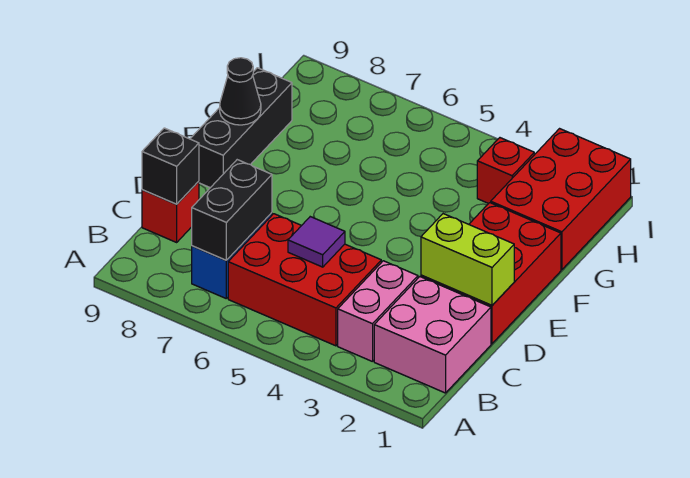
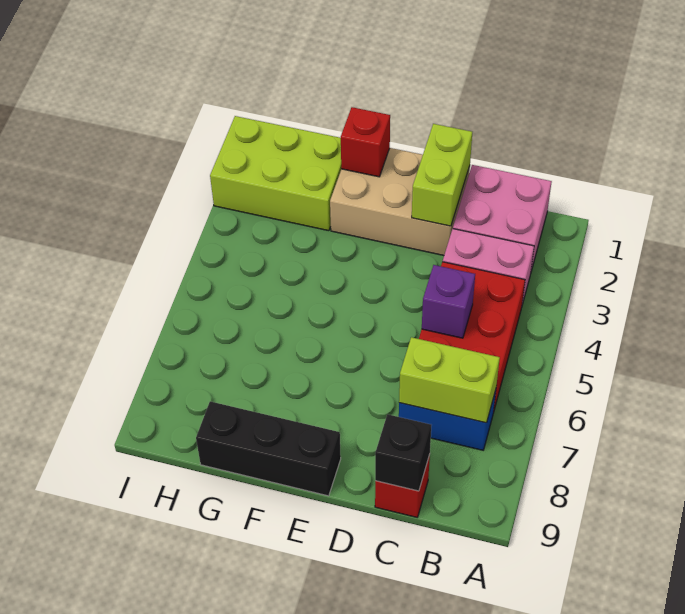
black 1x2 brick [192,160,272,260] -> lime 1x2 brick [399,337,500,423]
purple 1x1 tile [288,217,345,267] -> purple 1x1 brick [422,265,475,338]
red 2x3 brick [421,203,561,344] -> tan 2x3 brick [330,148,470,255]
black 1x1 cone [220,58,261,125] -> none
red 2x3 brick [491,129,631,270] -> lime 2x3 brick [210,116,341,231]
red 1x1 brick [477,138,534,204] -> red 1x1 brick moved to [341,107,390,177]

